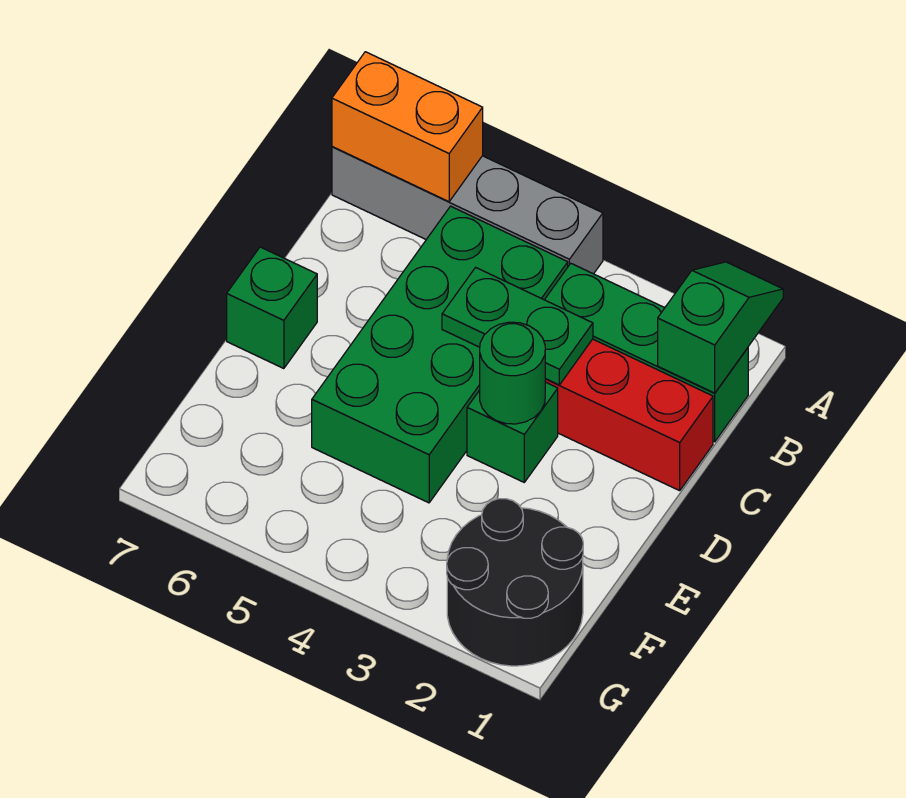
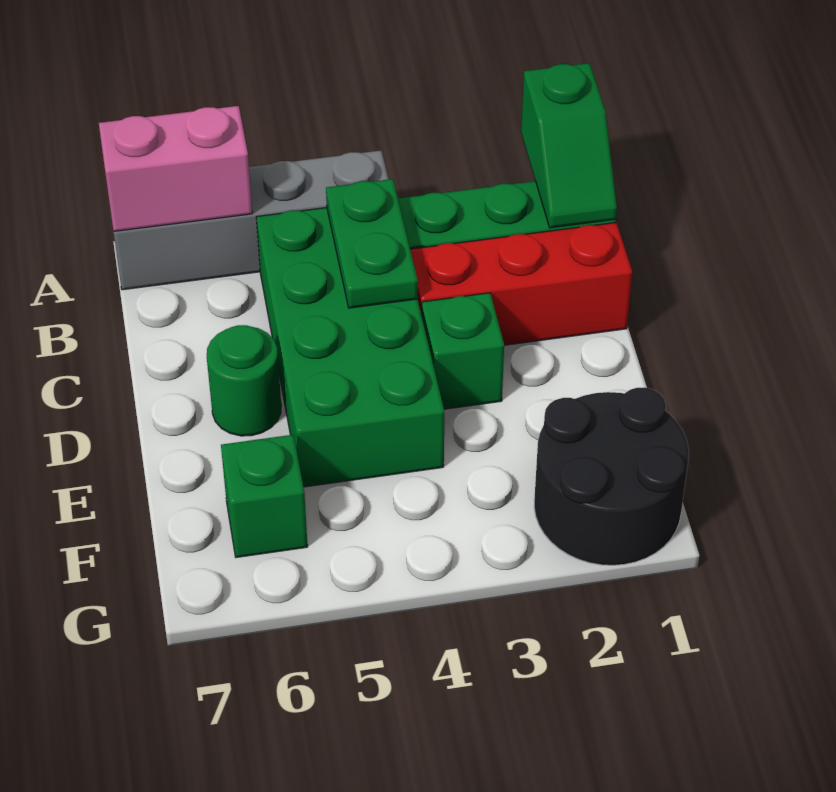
green 1x2 slope [658,262,783,393] -> green 1x2 slope turned to [521,63,617,228]
orange 1x2 brick [332,52,483,202] -> pink 1x2 brick [99,106,252,231]
green 1x2 plate [442,267,593,385] -> green 1x2 plate turned to [326,179,418,308]
green 1x1 round brick [480,322,545,424] -> green 1x1 round brick moved to [207,325,281,436]
green 1x1 brick [227,247,317,369] -> green 1x1 brick moved to [221,435,308,557]

